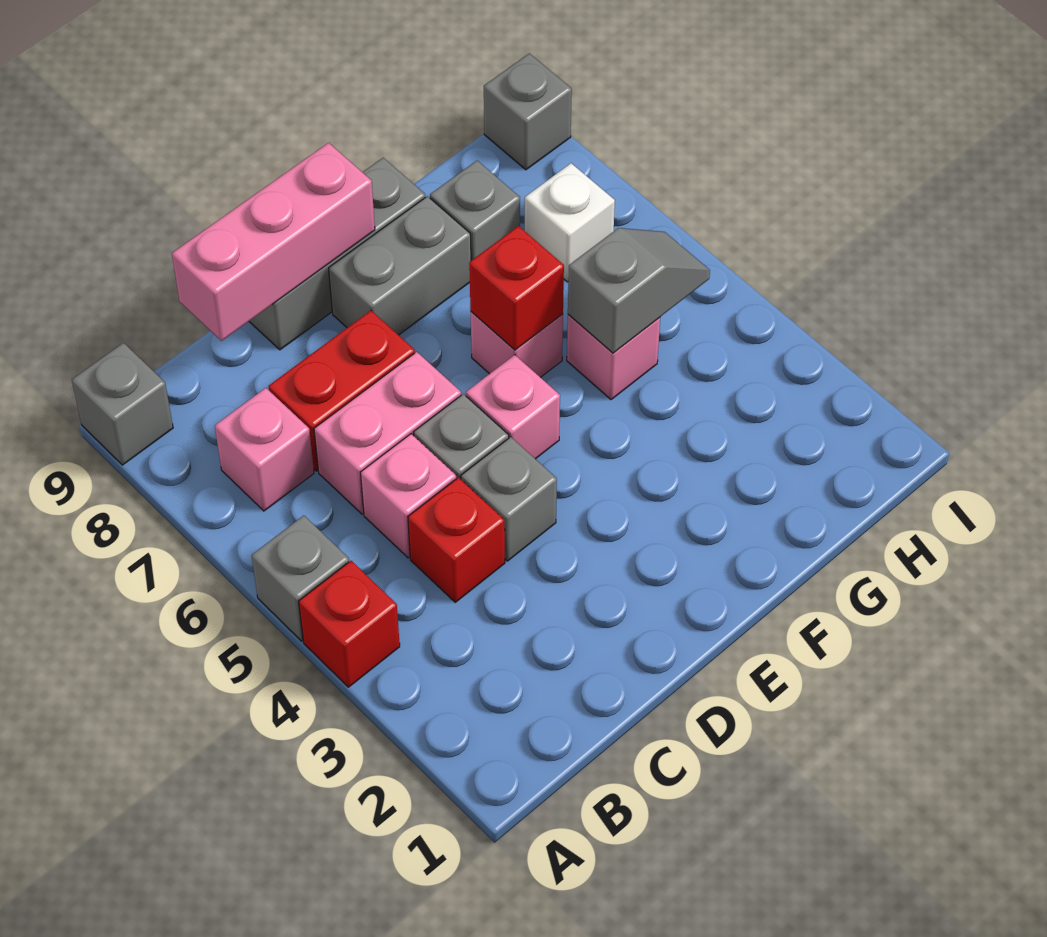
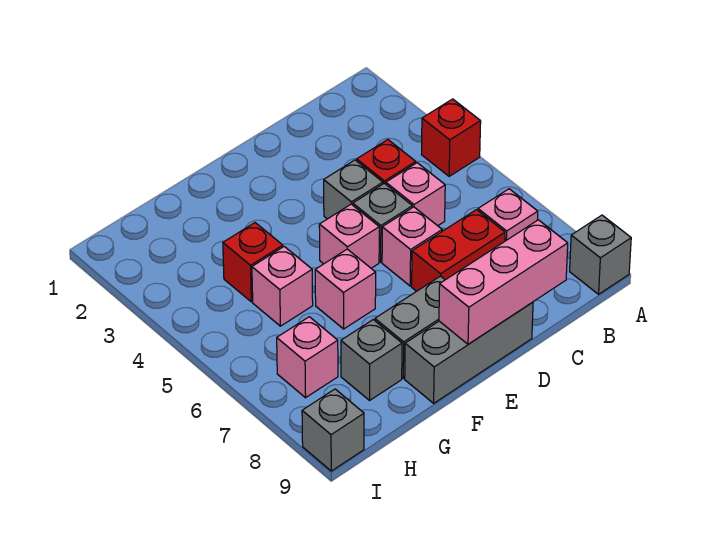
grey 1x1 brick [252,515,349,641] -> none
pink 1x2 brick [314,352,461,514] -> pink 1x1 brick [382,207,442,286]
red 1x1 brick [469,226,564,350] -> red 1x1 brick moved to [223,223,283,302]
grey 1x2 slope [568,228,710,353] -> none
white 1x1 brick [525,163,615,282] -> pink 1x1 brick [277,317,338,398]

